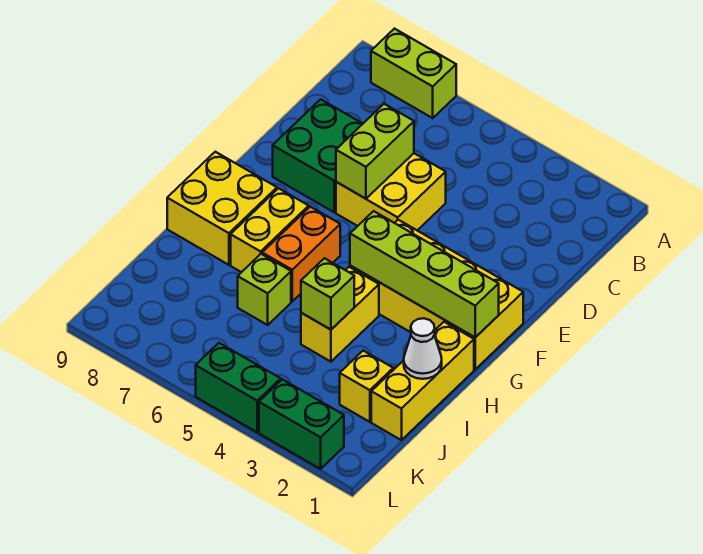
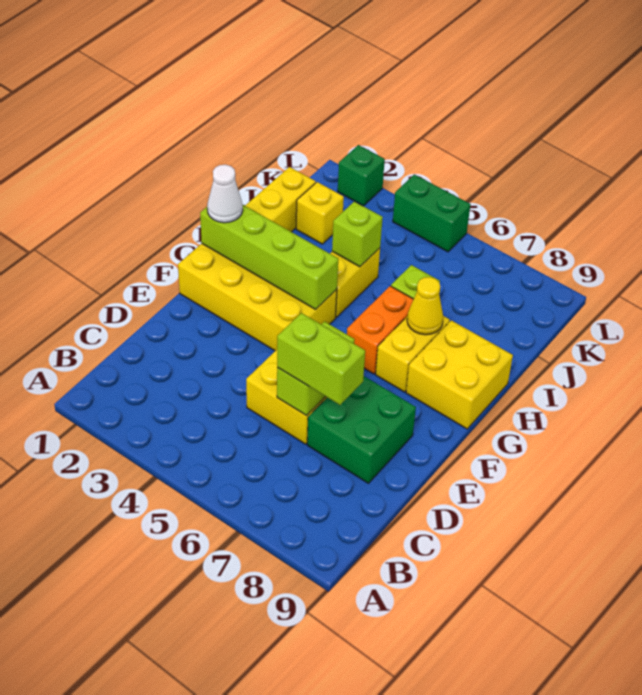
lime 1x2 brick [371,29,456,118] -> lime 1x2 brick moved to [277,313,365,405]
none -> yellow 1x1 cone [407,277,443,335]
white 1x1 cone [404,318,442,379] -> white 1x1 cone moved to [207,165,243,223]
green 1x2 brick [259,379,344,469] -> green 1x1 brick [338,145,385,206]

